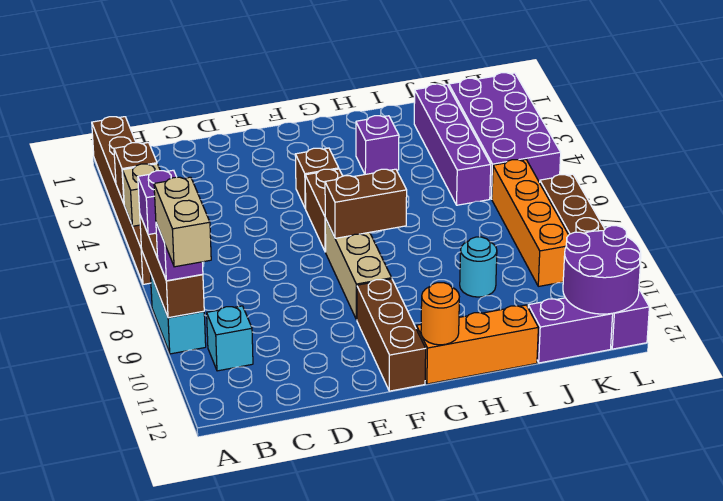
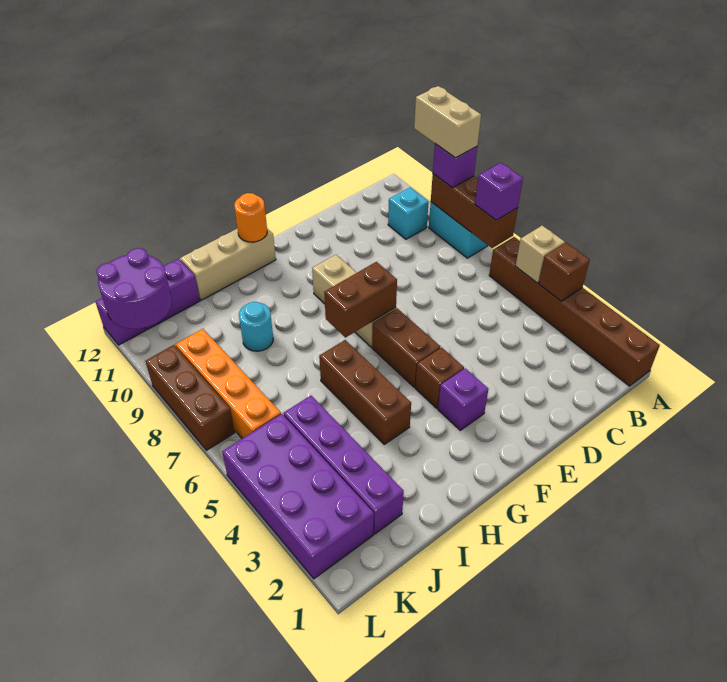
brown 1x3 brick [357,279,426,391] -> brown 1x3 brick moved to [319,340,411,444]
orange 1x3 brick [416,305,538,384] -> tan 1x3 brick [180,229,276,300]
purple 1x1 brick [356,116,399,174] -> purple 1x1 brick moved to [438,368,488,430]

